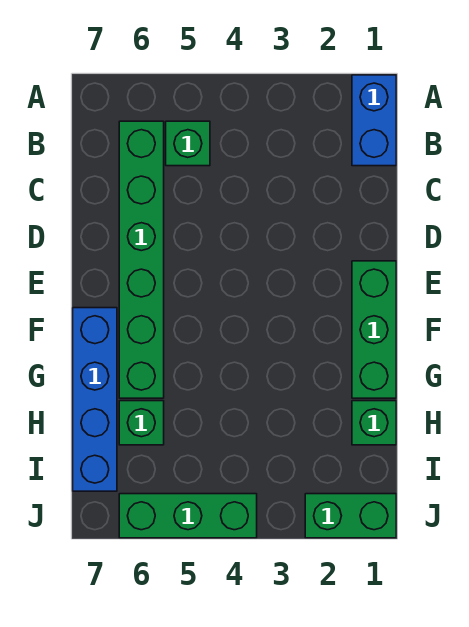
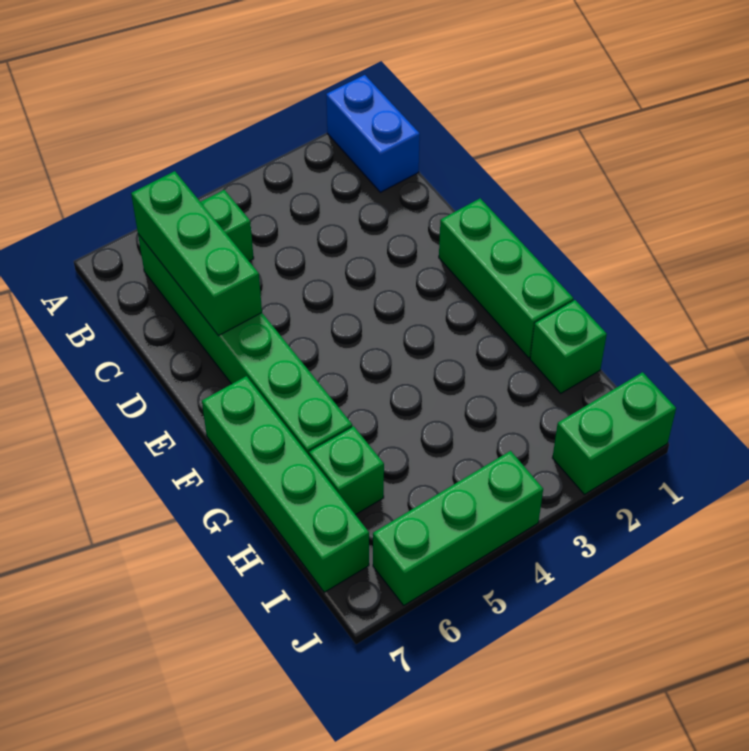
none -> green 1x3 brick [131,171,262,336]
blue 1x4 brick [73,308,117,491] -> green 1x4 brick [202,376,369,592]

